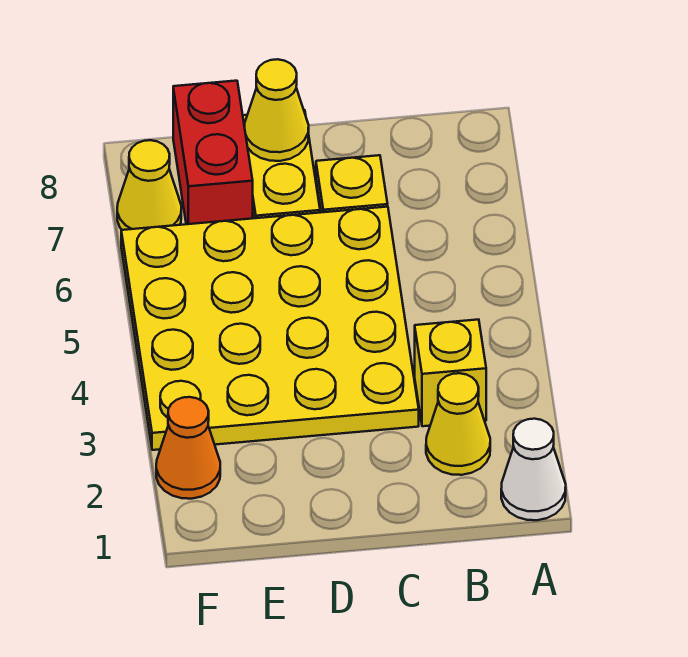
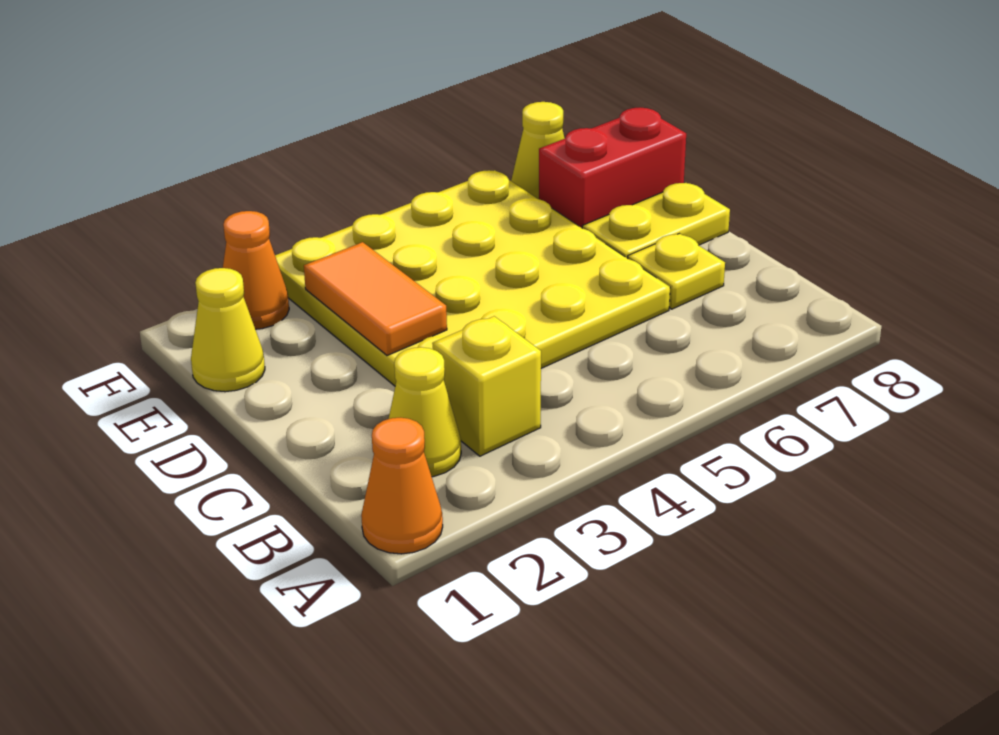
white 1x1 cone [501,419,566,520] -> orange 1x1 cone [361,418,443,554]
none -> orange 1x2 tile [304,242,447,356]
yellow 1x1 cone [245,59,309,161] -> yellow 1x1 cone moved to [191,268,265,392]

